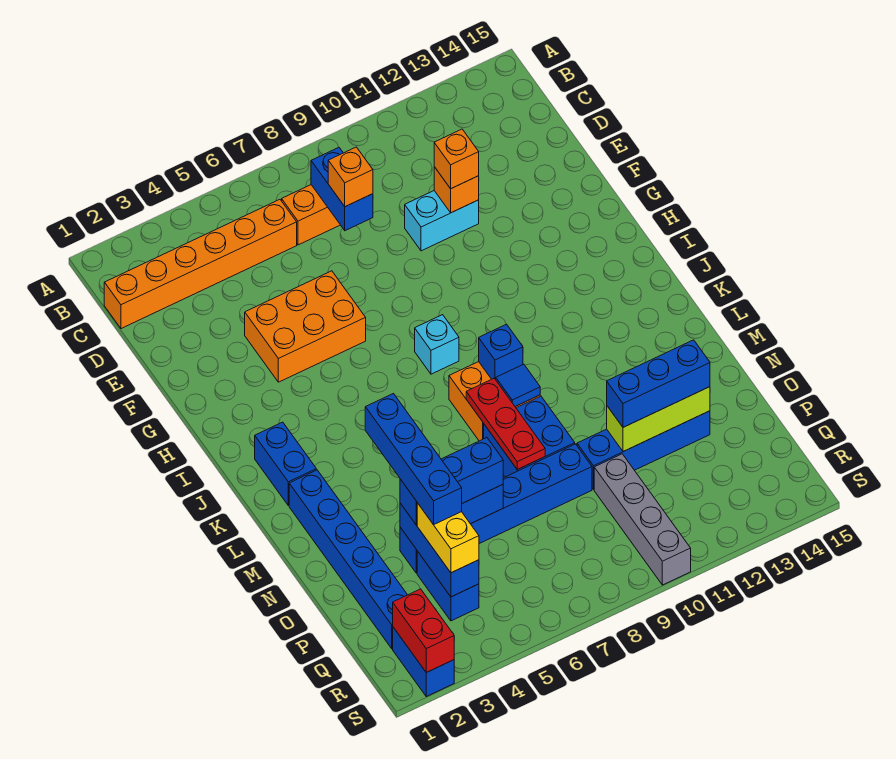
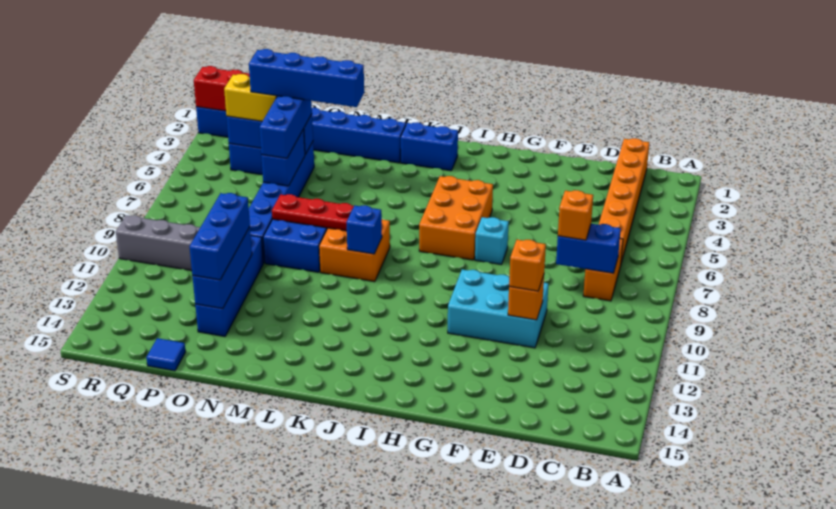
cyan 1x2 brick [405,191,479,251] -> cyan 2x3 brick [448,269,548,348]
orange 2x3 brick [245,271,366,382] -> orange 2x3 brick moved to [419,176,493,260]
cyan 1x1 brick [415,315,459,374] -> cyan 1x1 brick moved to [475,217,509,265]
blue 1x1 tile [496,364,540,406] -> blue 1x1 tile moved to [146,338,186,371]
lime 1x3 brick [607,387,710,452] -> blue 1x3 brick [192,227,252,309]

